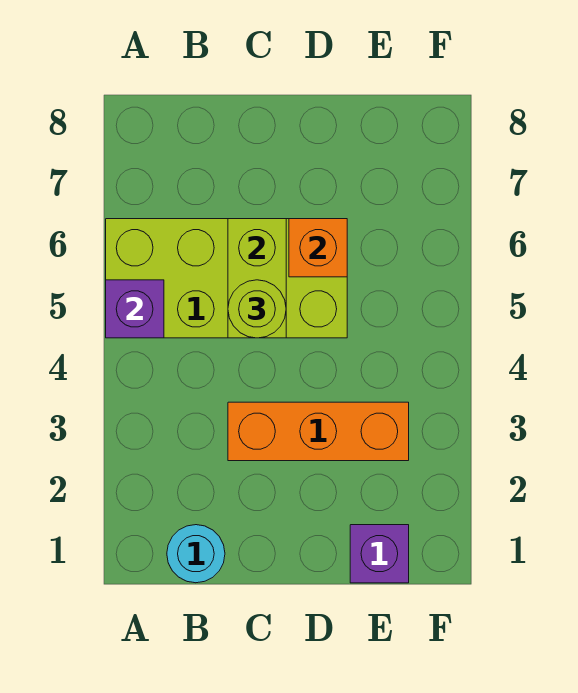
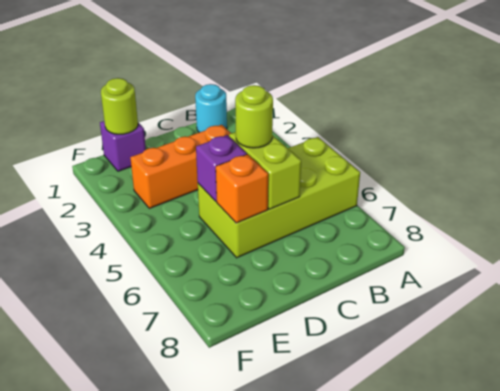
purple 1x1 brick [106,280,164,338] -> purple 1x1 brick moved to [196,135,247,202]
none -> lime 1x1 round brick [101,78,138,134]

